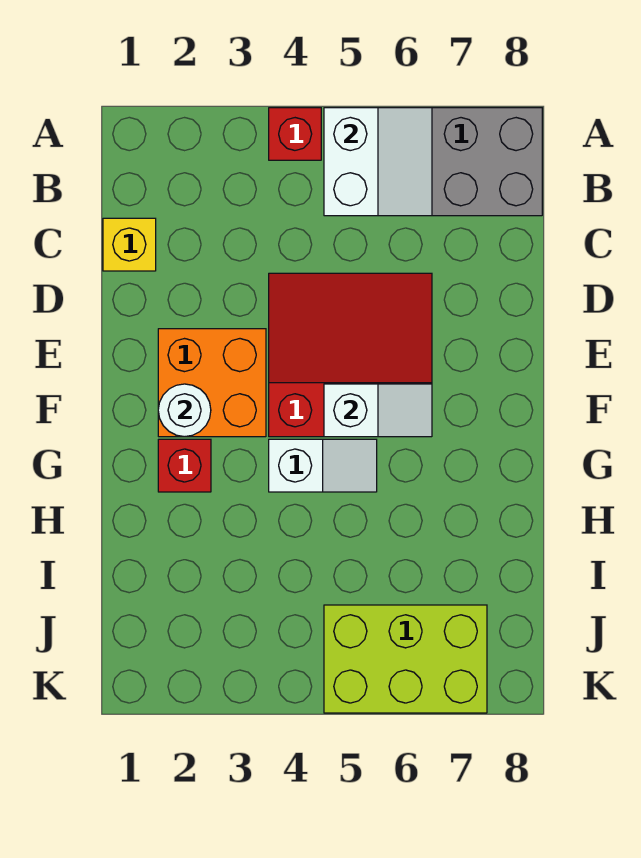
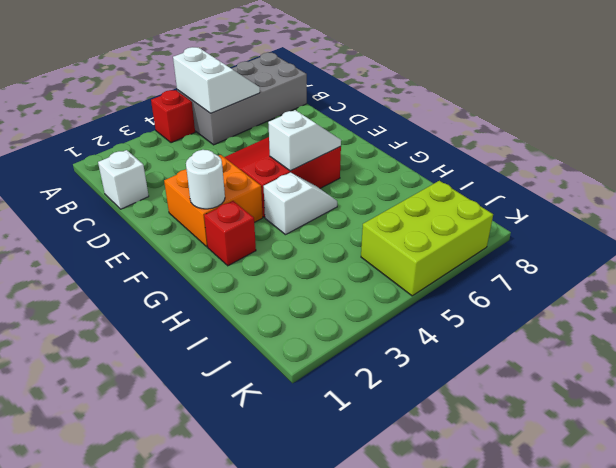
yellow 1x1 brick [103,218,156,271] -> white 1x1 brick [98,150,149,209]

